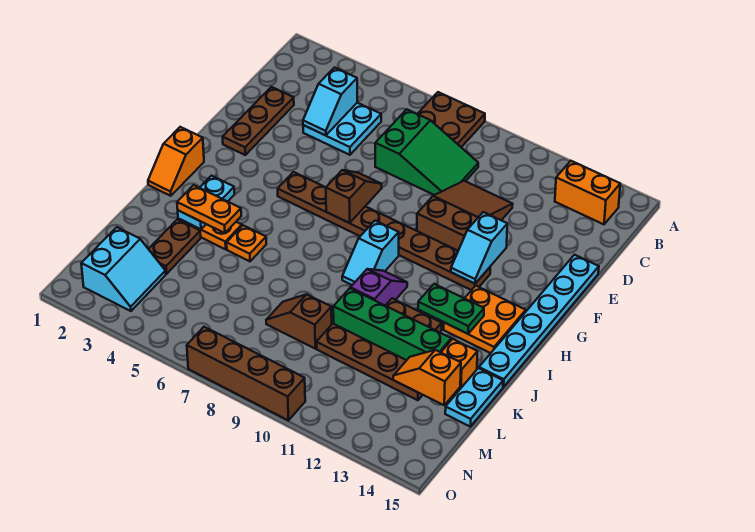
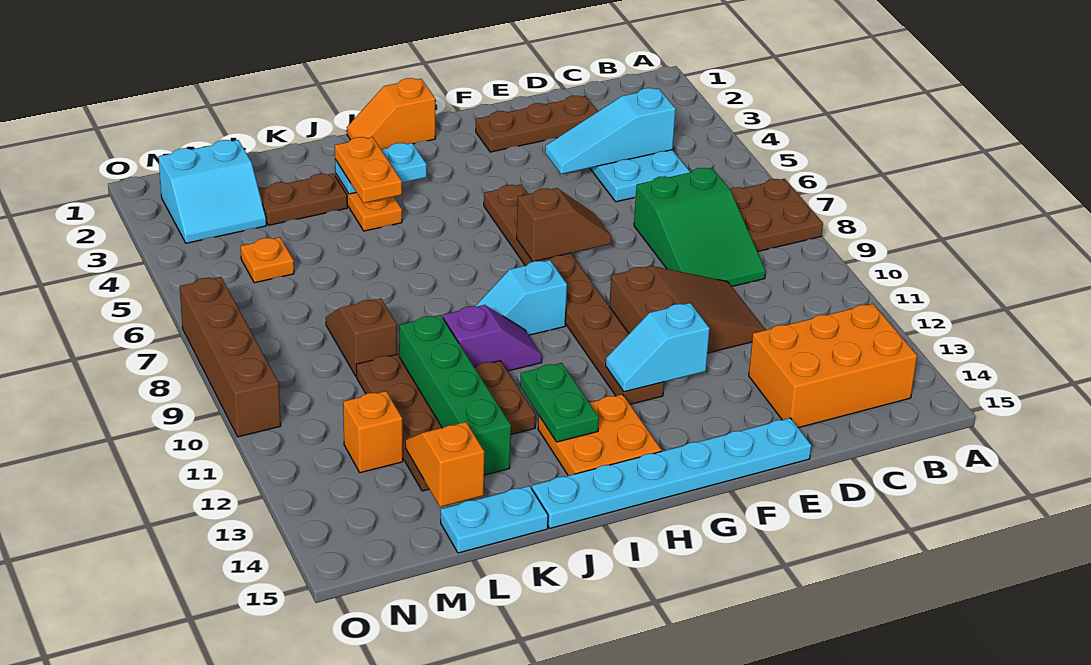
orange 1x2 brick [555,161,620,224] -> orange 2x3 brick [749,304,917,428]
cyan 1x2 slope [303,68,357,136] -> cyan 1x3 slope [545,88,676,174]
orange 1x1 plate [227,225,266,261] -> orange 1x1 plate moved to [241,237,294,283]
orange 1x1 brick [441,339,477,392] -> orange 1x1 brick moved to [343,391,403,473]

